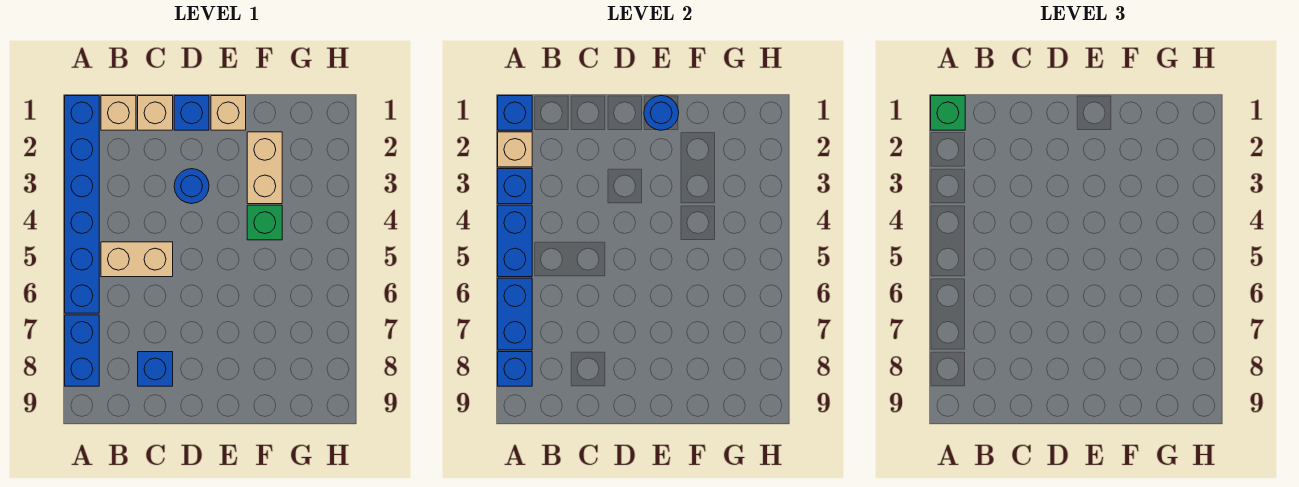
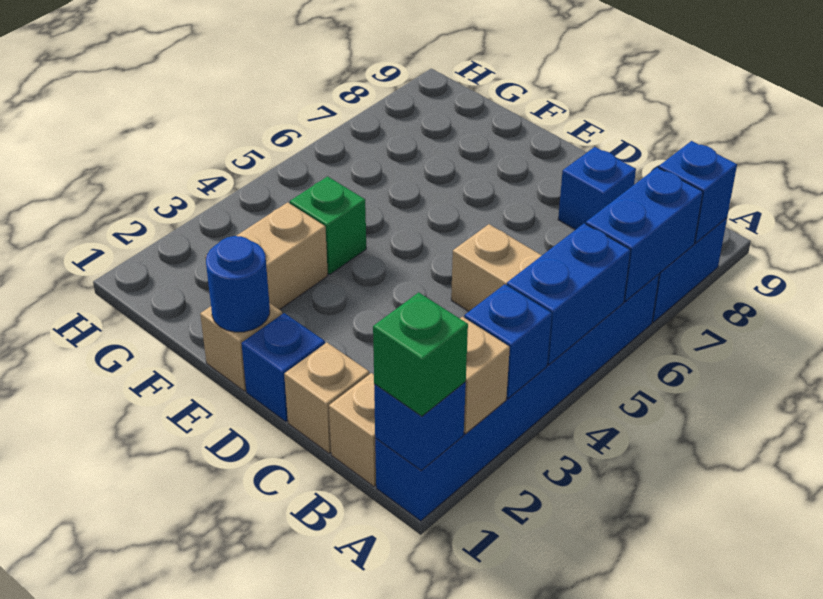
blue 1x1 round brick [174,169,209,204] -> none

